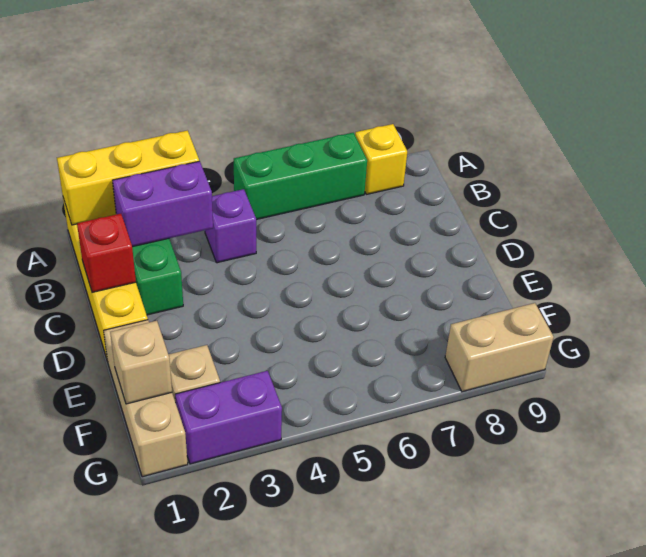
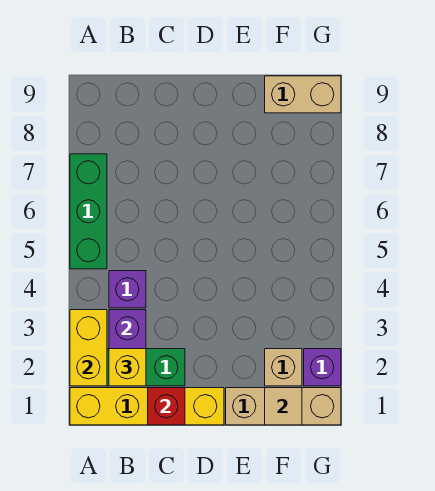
yellow 1x3 brick [57,130,199,225] -> yellow 1x2 brick [70,310,107,386]
yellow 1x1 brick [355,124,407,194] -> yellow 1x1 brick moved to [109,349,146,386]
tan 1x1 brick [110,321,172,404] -> tan 1x1 tile [265,388,302,425]
purple 1x2 brick [175,371,282,464] -> purple 1x1 brick [304,349,341,386]
tan 1x2 brick [445,303,554,392] -> tan 1x2 brick turned to [265,76,341,113]

